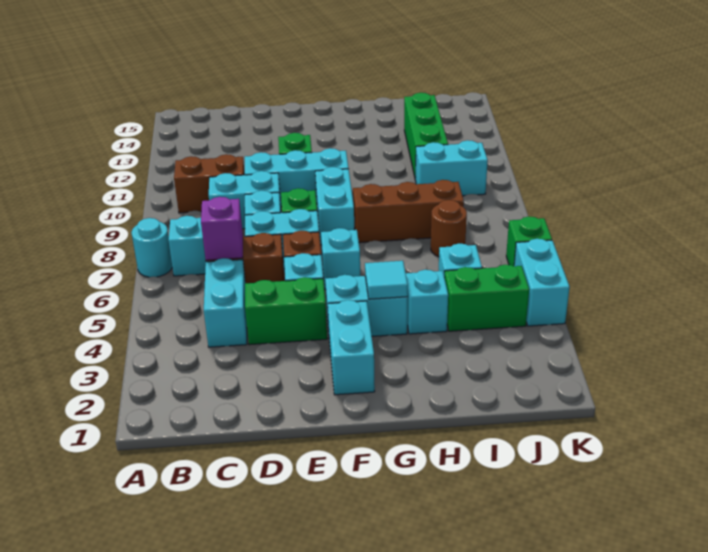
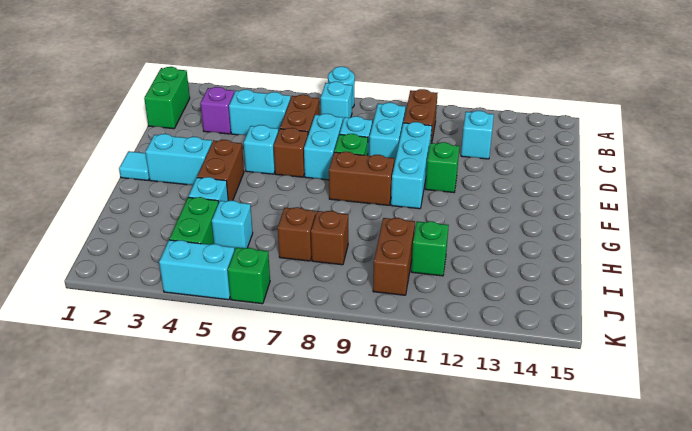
purple 1x1 brick [201,197,243,260] -> purple 1x1 brick moved to [200,87,234,134]
green 1x2 brick [245,277,327,345] -> green 1x2 brick moved to [144,67,190,129]
cyan 1x2 brick [325,275,408,336] -> brown 1x2 brick [197,140,244,201]
cyan 1x1 brick [321,228,360,290] -> cyan 1x1 brick moved to [461,111,494,159]
cyan 1x2 brick [315,167,354,245] -> brown 1x2 brick [329,152,394,205]
cyan 1x1 tile [365,261,408,299] -> cyan 1x1 tile moved to [119,151,149,180]
brown 1x3 brick [353,180,464,243] -> brown 1x1 brick [311,211,348,265]
brown 1x1 round brick [431,200,467,257] -> brown 1x1 brick [278,207,316,261]
cyan 1x2 brick [415,140,488,196] -> brown 1x2 brick [373,218,415,295]
green 1x3 brick [404,93,448,177] -> green 1x1 brick [411,221,449,276]

